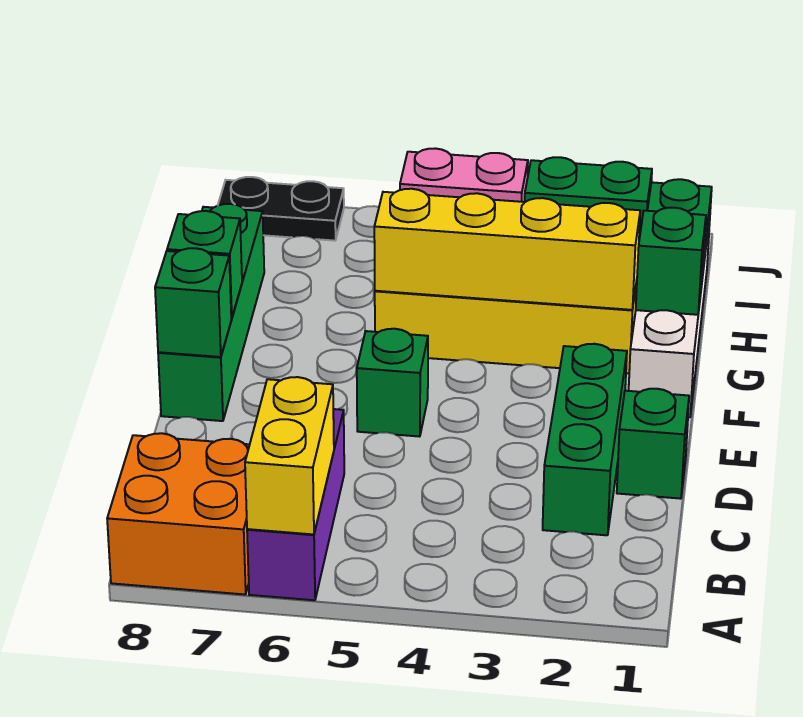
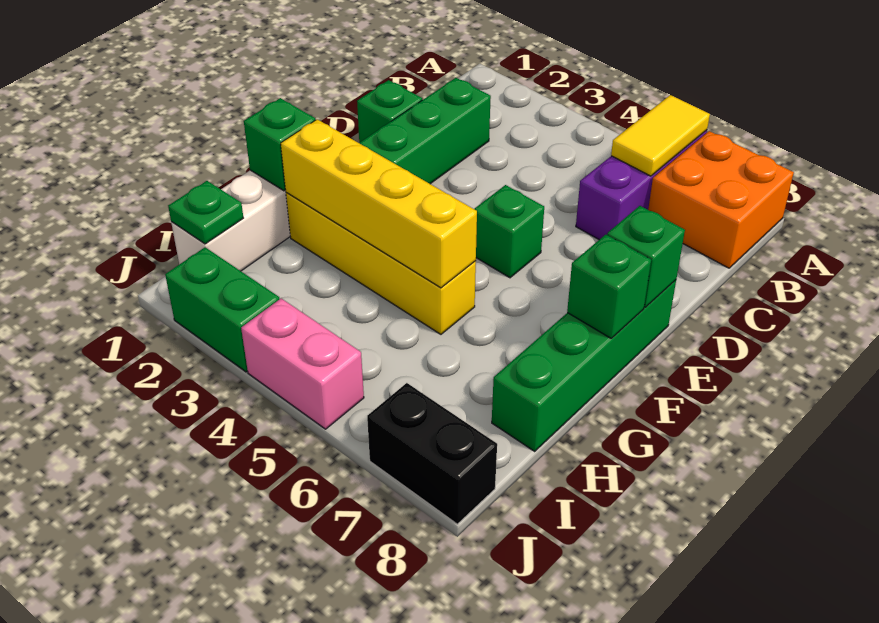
yellow 1x2 brick [245,377,334,535] -> yellow 1x2 tile [611,95,710,176]
black 1x2 plate [218,177,344,241] -> black 1x2 brick [367,383,497,524]

